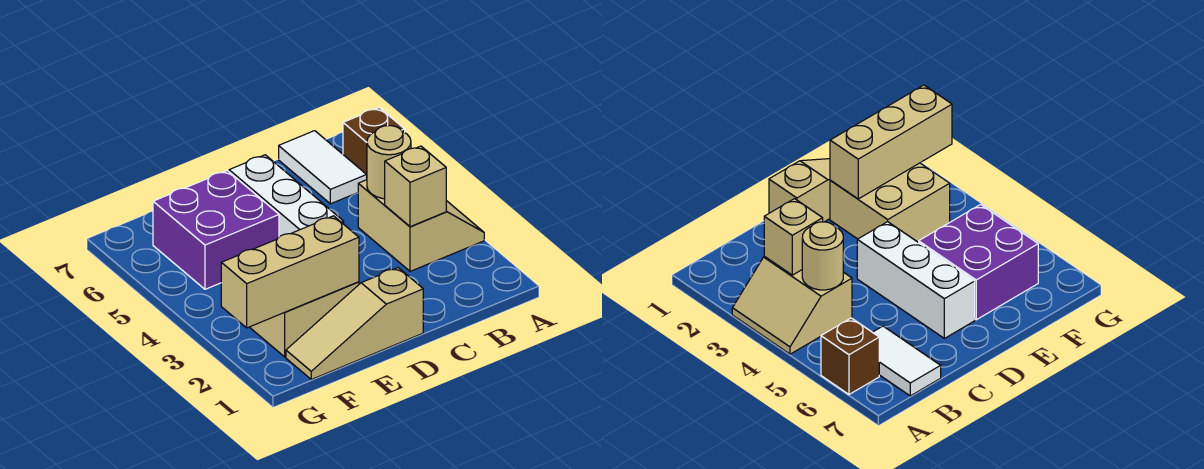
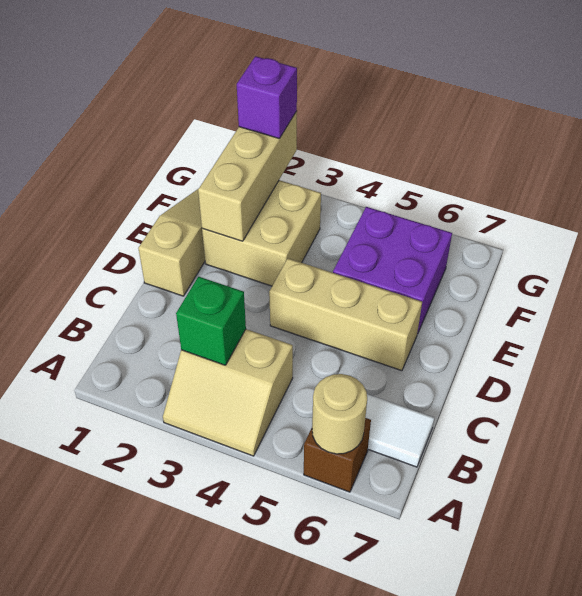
tan 1x1 brick [385,146,446,227] -> green 1x1 brick [176,277,246,365]
tan 1x1 round brick [367,126,411,199] -> tan 1x1 round brick moved to [312,374,367,454]
white 1x3 brick [229,155,344,237] -> tan 1x3 brick [269,258,422,371]
none -> purple 1x1 brick [237,56,297,139]

